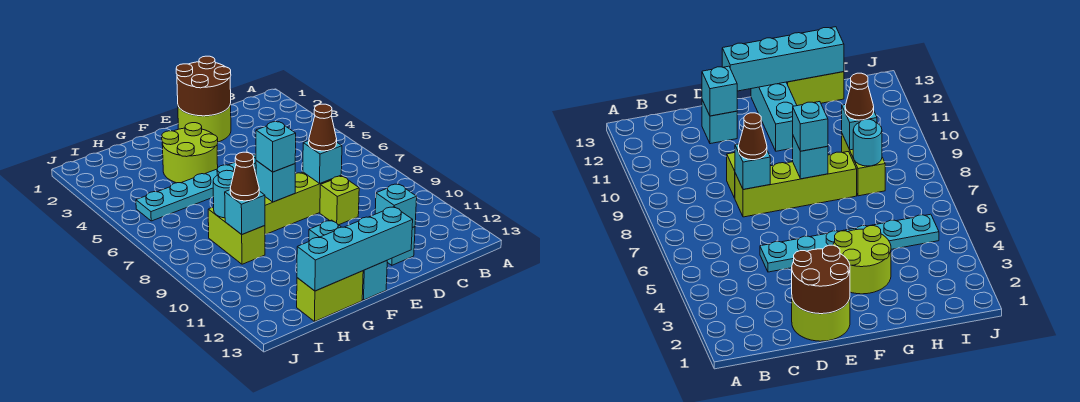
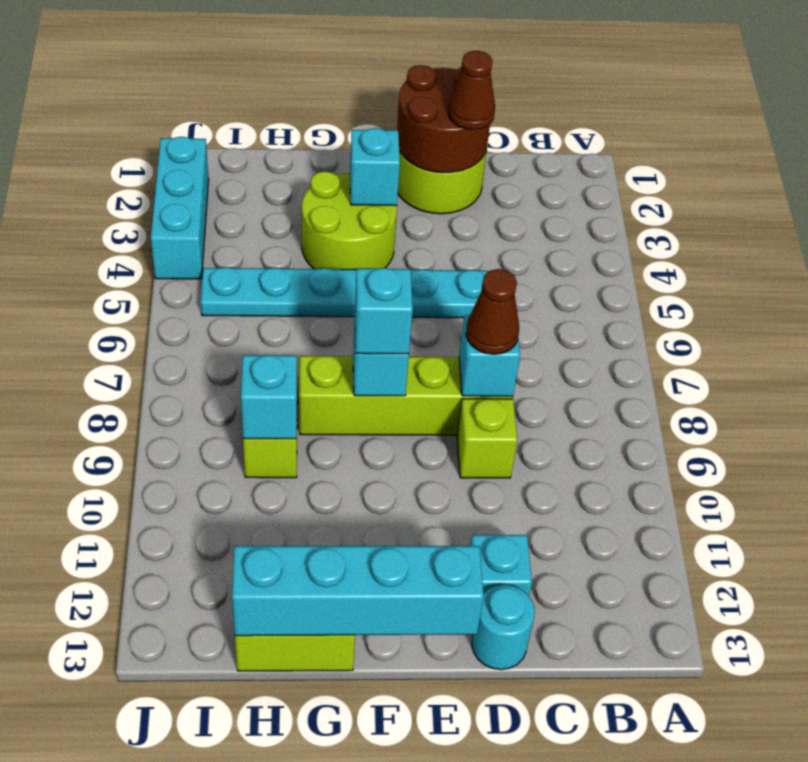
cyan 1x1 brick [375,184,417,227] -> cyan 1x1 brick moved to [350,128,400,206]
cyan 1x3 brick [309,220,387,300] -> cyan 1x3 brick moved to [151,137,209,279]
cyan 1x1 round brick [213,170,234,218] -> cyan 1x1 round brick moved to [472,585,535,670]
brown 1x1 cone [230,152,259,201] -> brown 1x1 cone moved to [448,51,495,130]

